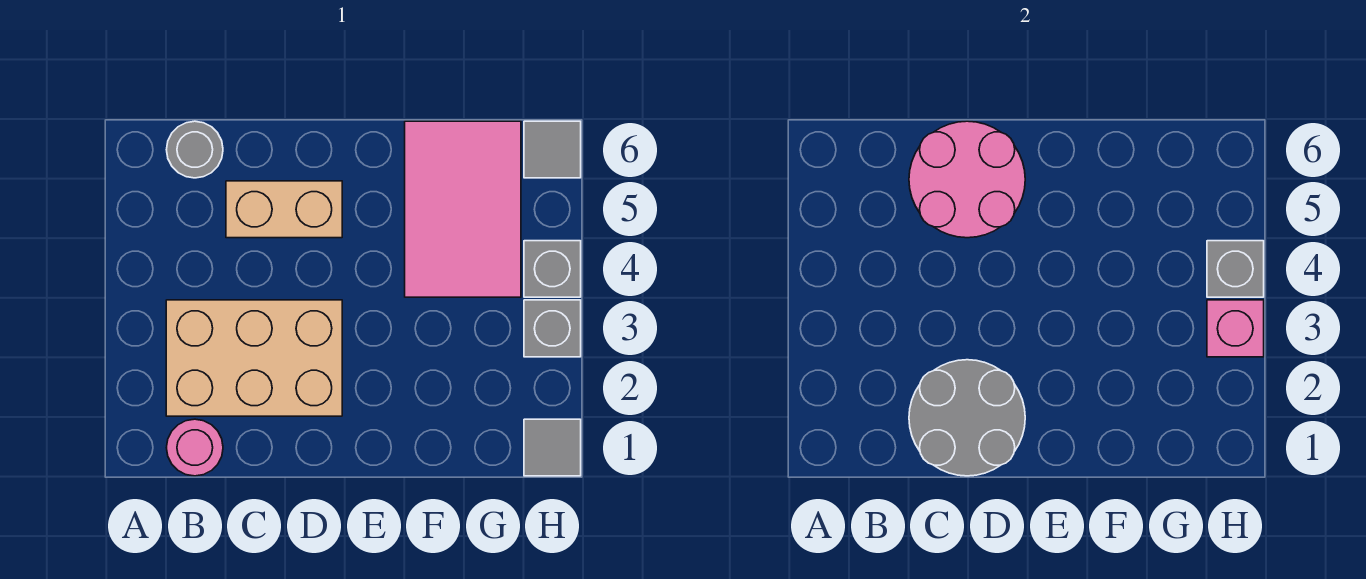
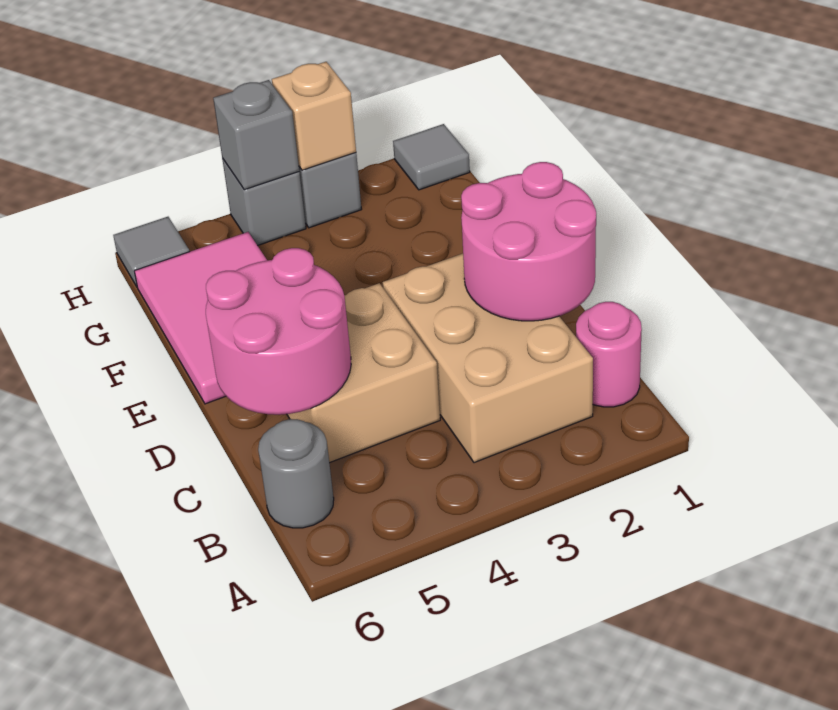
grey 2x2 round brick [909,360,1025,476] -> pink 2x2 round brick [461,162,596,321]
tan 1x2 brick [226,181,342,238] -> tan 2x2 brick [287,283,440,463]
pink 2x3 tile [405,121,521,297] -> pink 2x3 tile turned to [134,232,267,404]
pink 1x1 brick [1207,300,1264,357] -> tan 1x1 brick [272,62,356,170]

